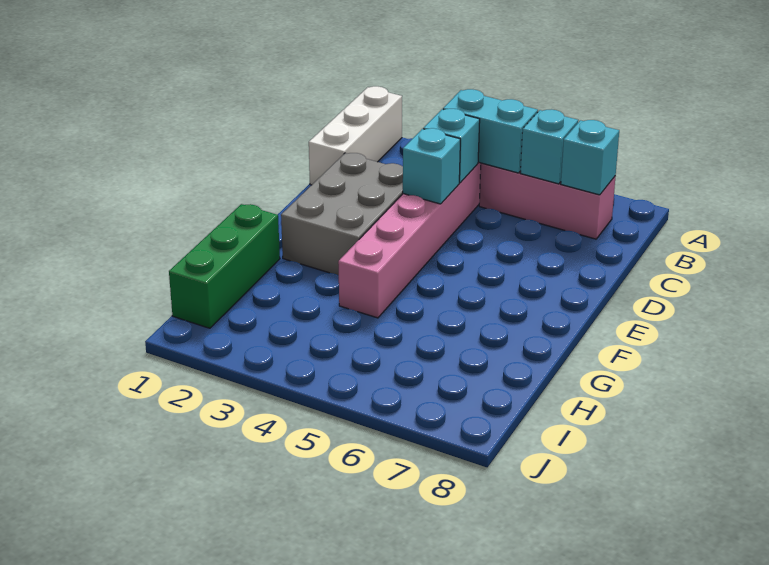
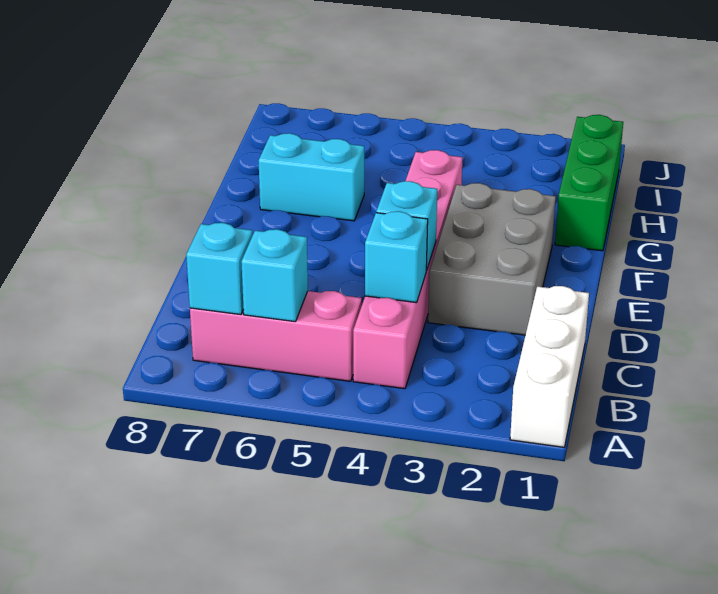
cyan 1x2 brick [443,89,538,173] -> cyan 1x2 brick moved to [259,133,364,221]

